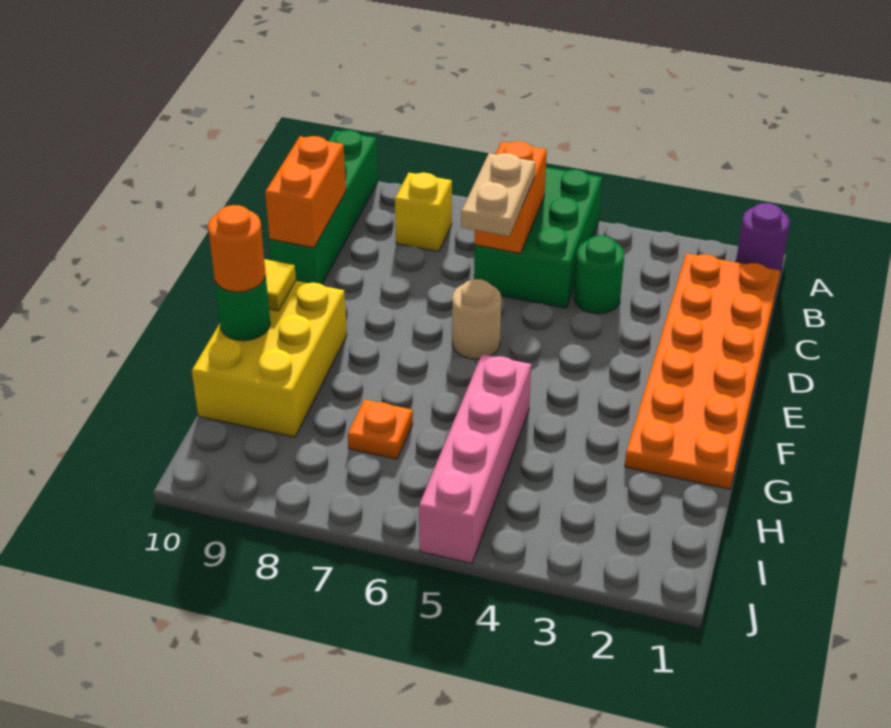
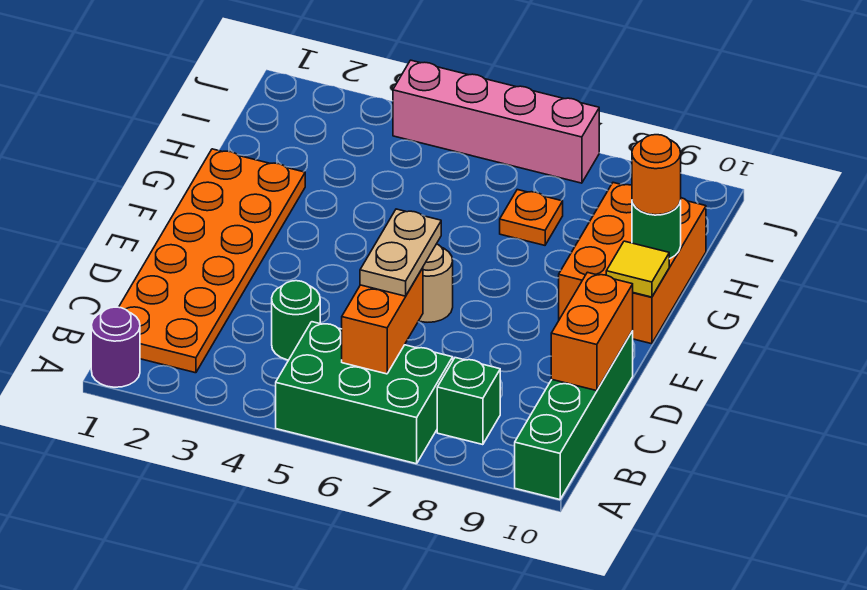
green 2x3 brick [474,167,602,308] -> green 2x3 brick turned to [276,322,453,464]
yellow 1x1 brick [395,173,452,252] -> green 1x1 brick [437,358,500,445]
yellow 2x3 brick [192,281,347,437] -> orange 2x3 brick [559,183,706,344]
pink 1x4 brick [419,354,531,563] -> pink 1x4 brick turned to [393,60,599,183]

